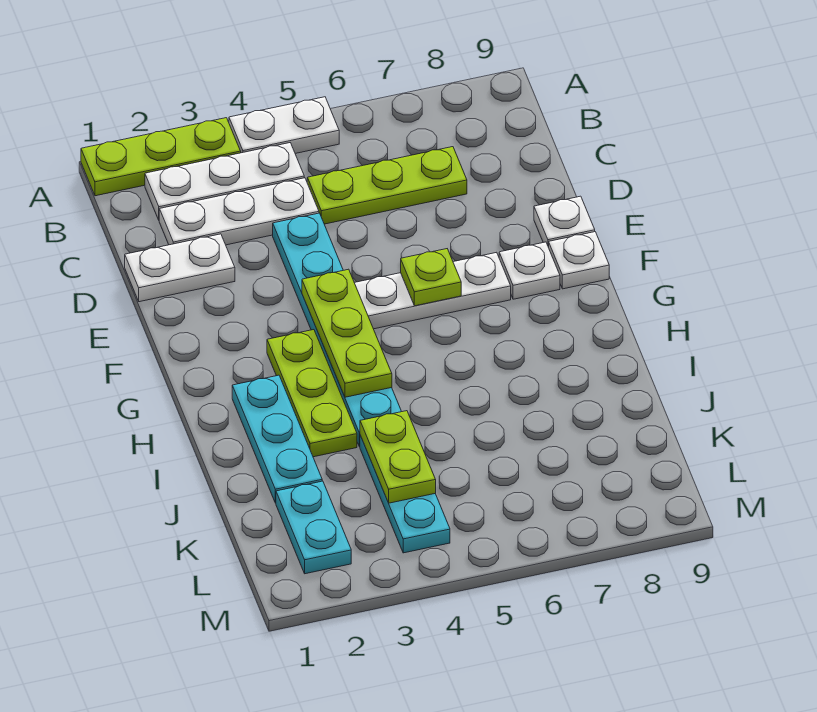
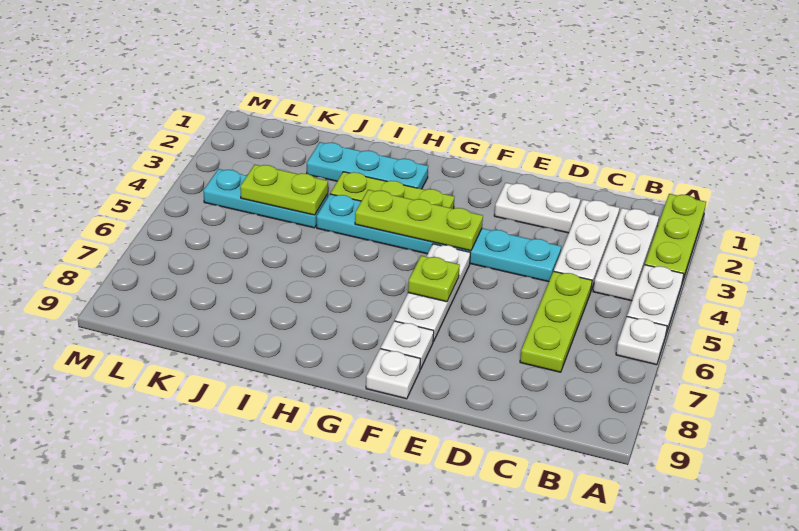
white 1x2 plate [125,234,235,302] -> white 1x2 plate turned to [494,183,581,233]
white 1x1 plate [534,196,595,247] -> white 1x1 plate moved to [616,317,667,365]
cyan 1x2 plate [276,481,351,574] -> none

